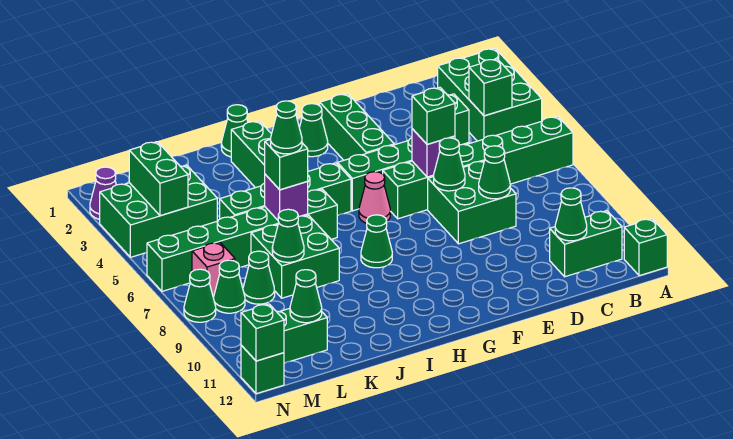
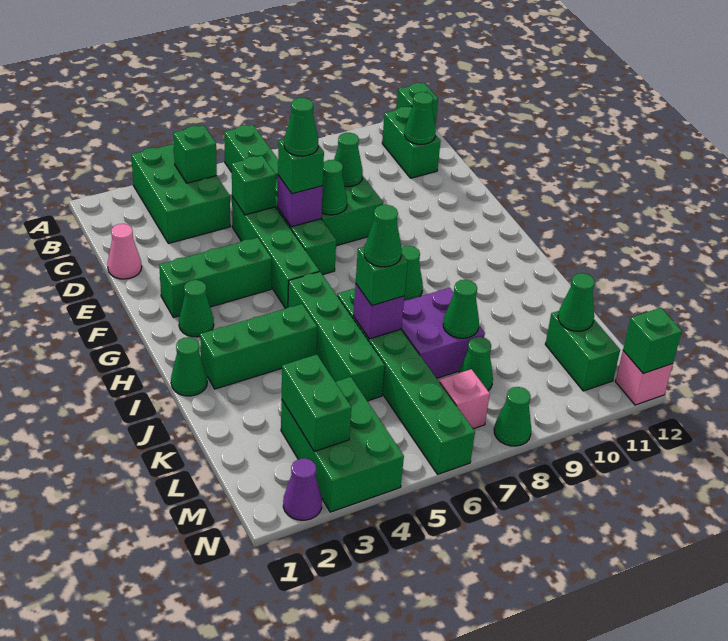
green 2x3 brick [438,48,542,141] -> green 2x3 brick turned to [131,144,230,243]
pink 1x1 cone [359,172,390,223] -> pink 1x1 cone moved to [108,224,142,279]
green 2x2 brick [251,215,339,298] -> purple 2x2 brick [401,288,485,378]
green 1x2 brick [129,142,188,216] -> green 1x2 brick turned to [282,355,351,451]
green 1x1 cone [213,260,245,313] -> green 1x1 cone moved to [284,98,318,156]
green 1x1 brick [241,346,284,394] -> pink 1x1 brick [615,351,673,405]

